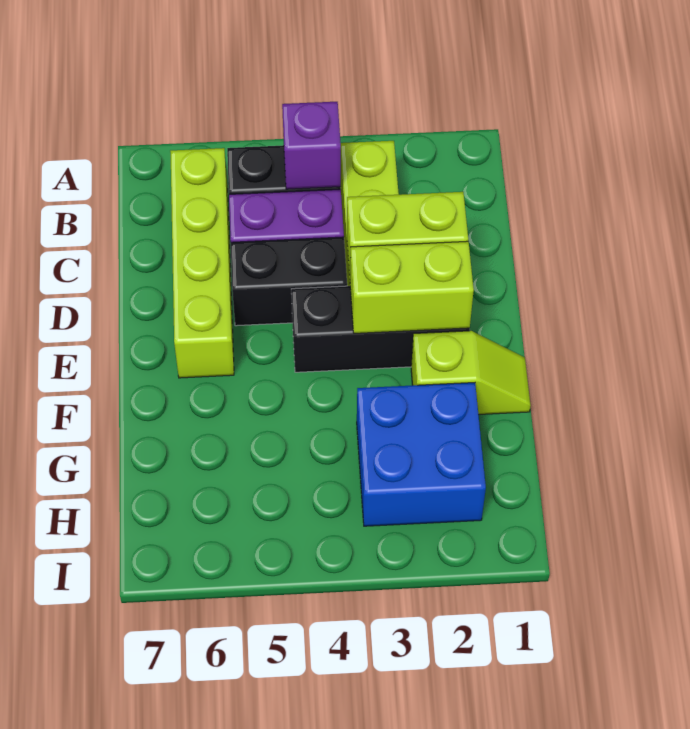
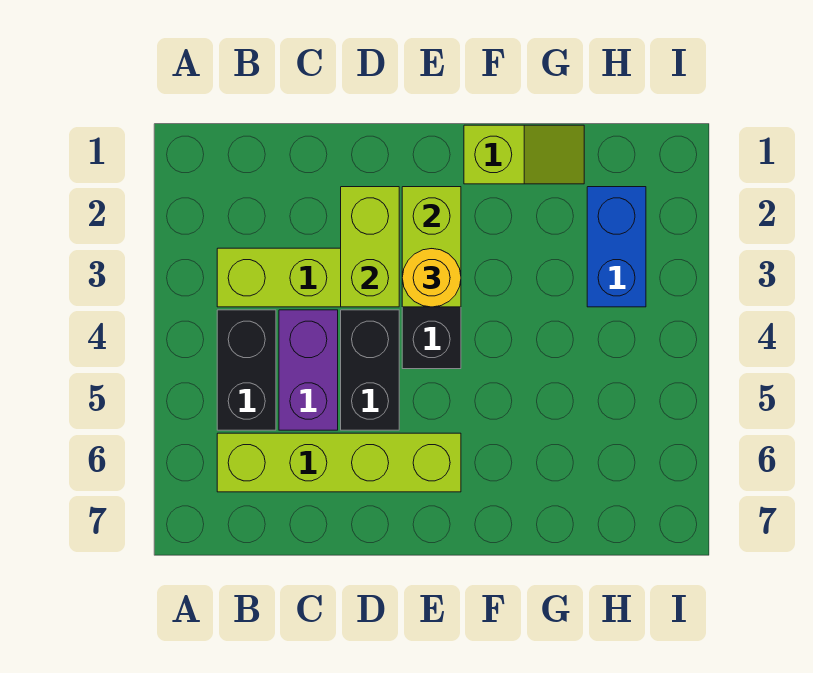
purple 1x1 brick [282,102,341,189] -> none
none -> yellow 1x1 round brick [402,249,461,307]
lime 1x2 slope [411,331,531,415] -> lime 1x2 slope turned to [464,125,584,184]
blue 2x2 brick [357,383,486,526] -> blue 1x2 brick [587,187,646,307]

